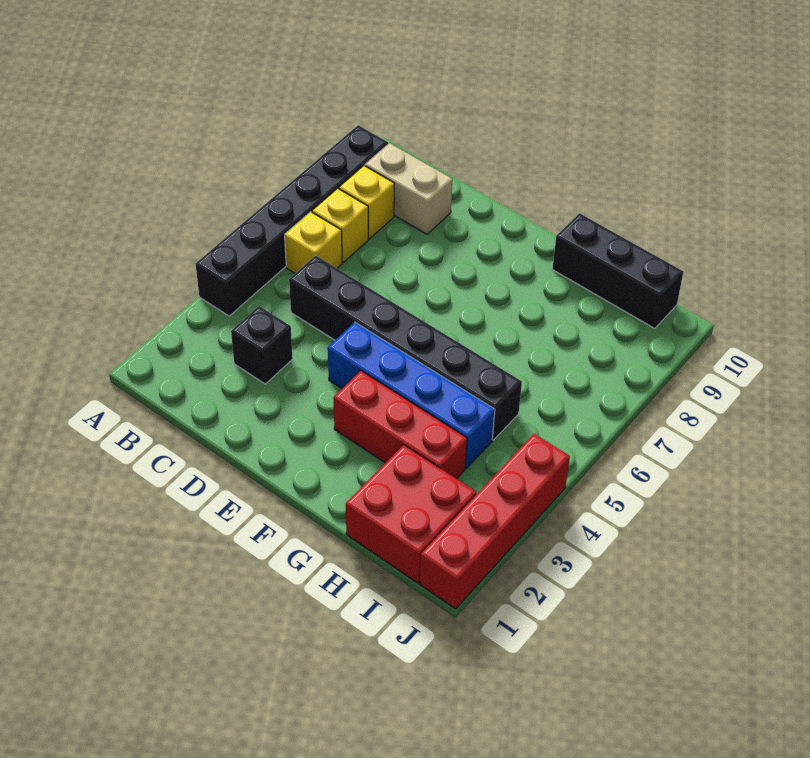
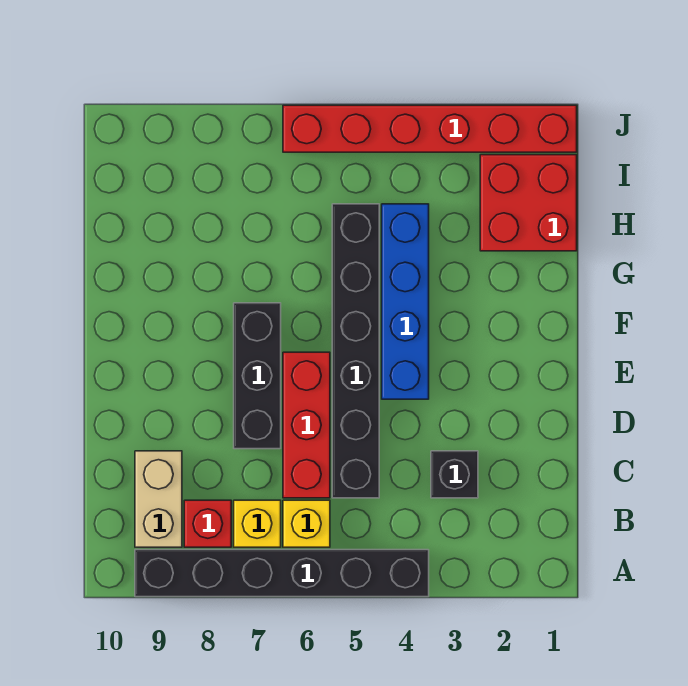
yellow 1x1 brick [339,166,394,239] -> red 1x1 brick [184,500,231,547]
red 1x3 brick [333,371,467,479] -> red 1x3 brick moved to [283,352,330,498]
black 1x3 brick [552,213,684,329] -> black 1x3 brick moved to [234,303,281,449]
red 1x4 brick [420,434,570,609] -> red 1x6 brick [283,105,577,152]

